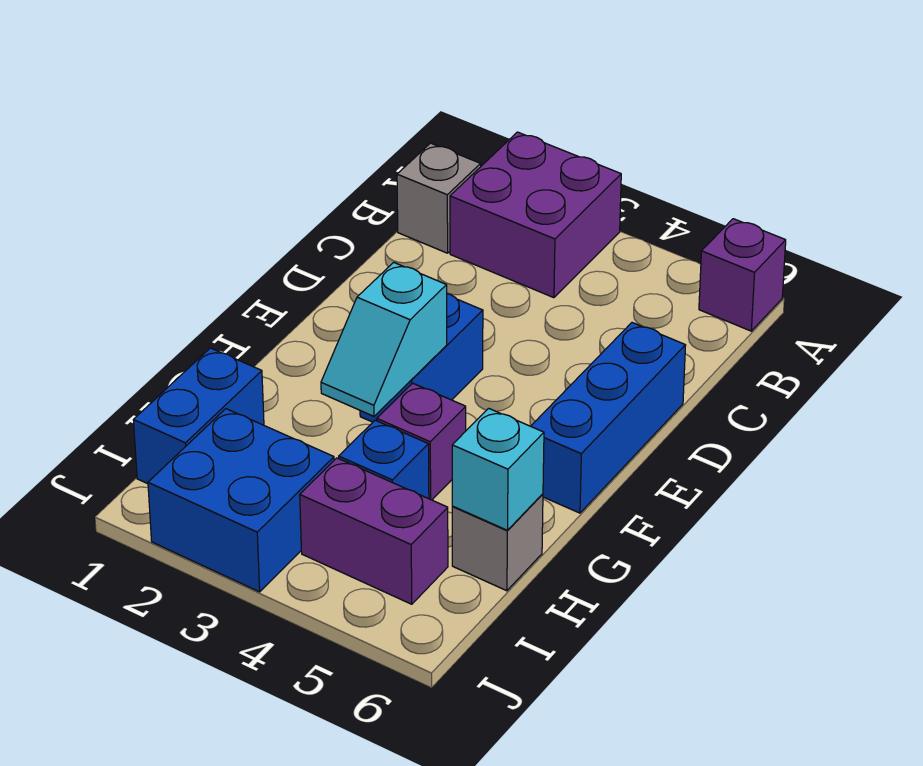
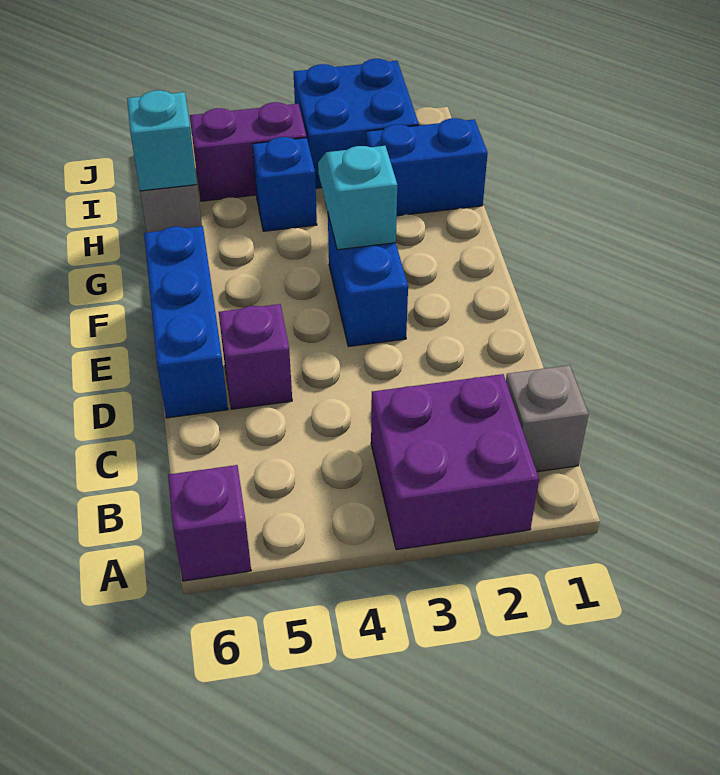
purple 1x1 brick [377,383,466,500] -> purple 1x1 brick moved to [219,304,292,409]
blue 1x2 brick [134,348,264,484] -> blue 1x2 brick turned to [366,118,488,216]

